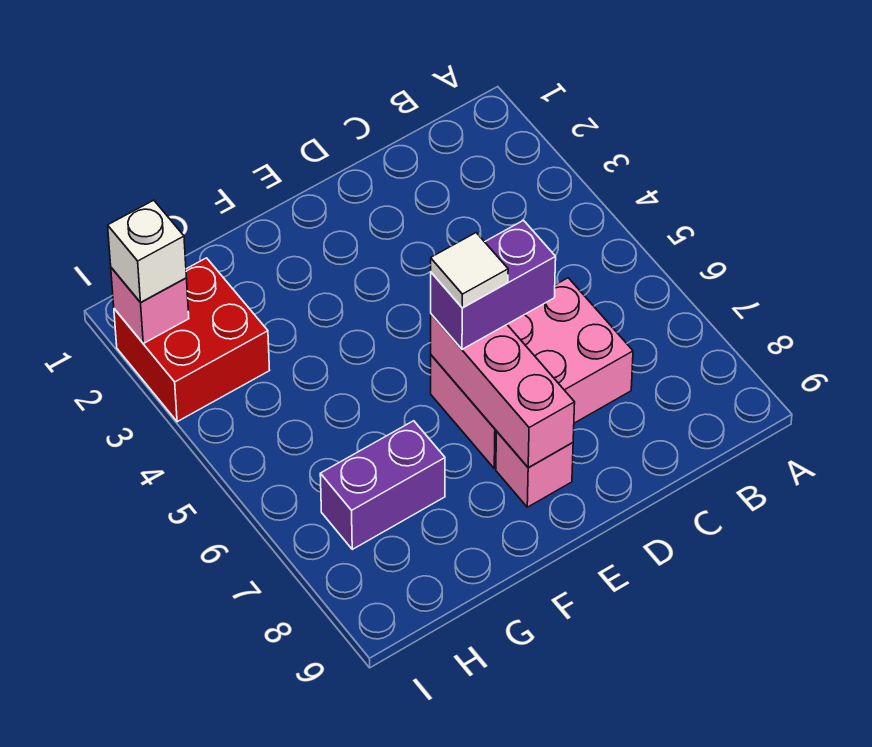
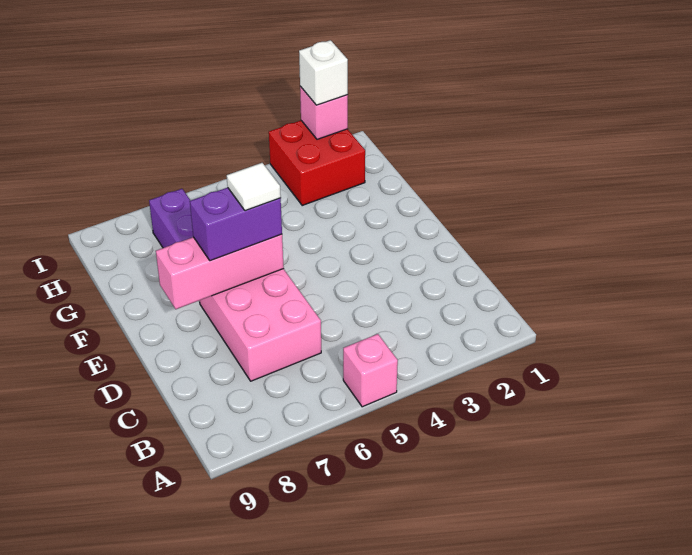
purple 1x2 brick [431,220,556,349] -> purple 1x2 brick turned to [190,188,282,261]
pink 1x1 brick [496,431,573,507] -> pink 1x1 brick moved to [343,334,398,407]

